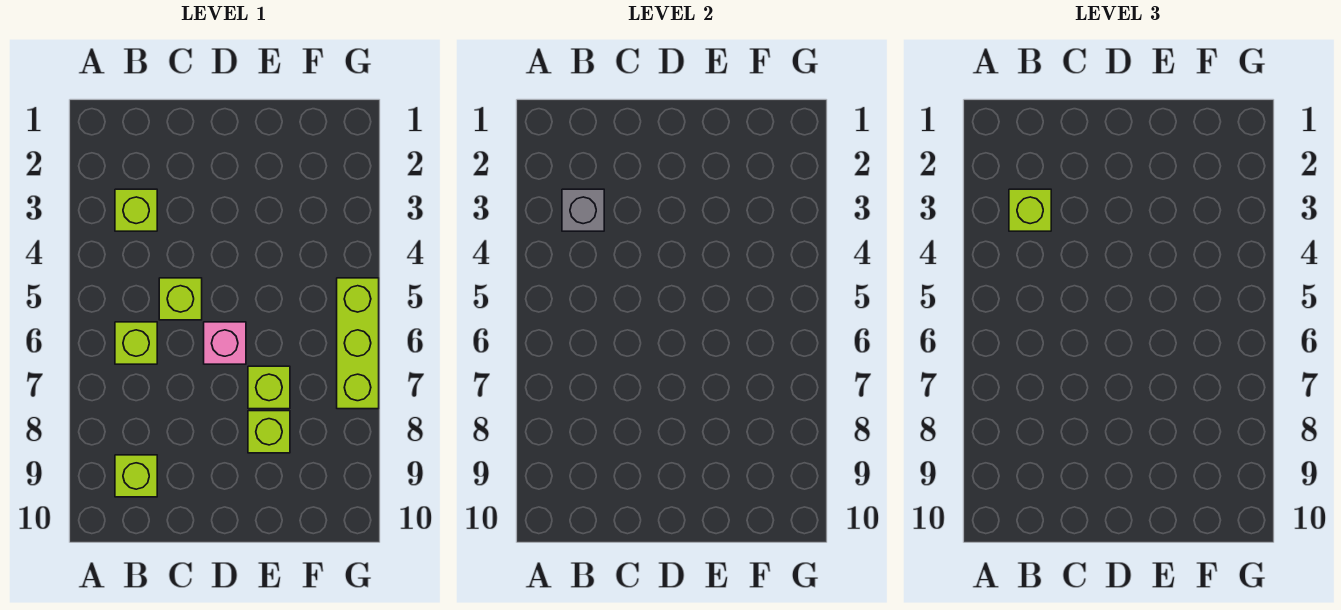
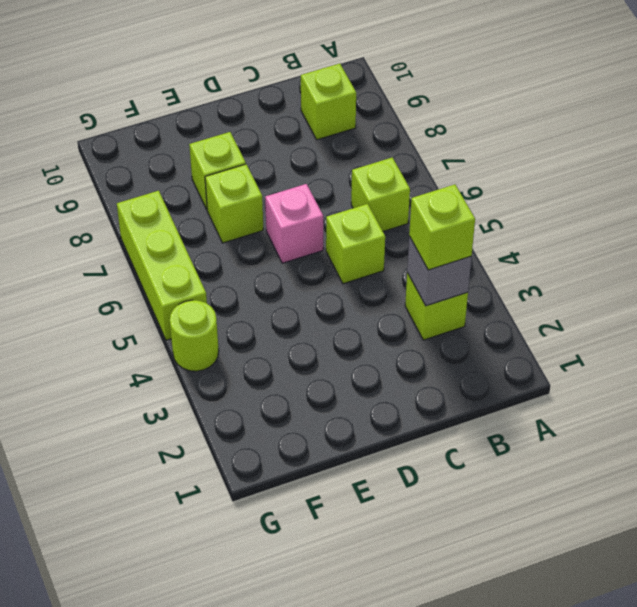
none -> lime 1x1 round brick [170,300,219,371]

